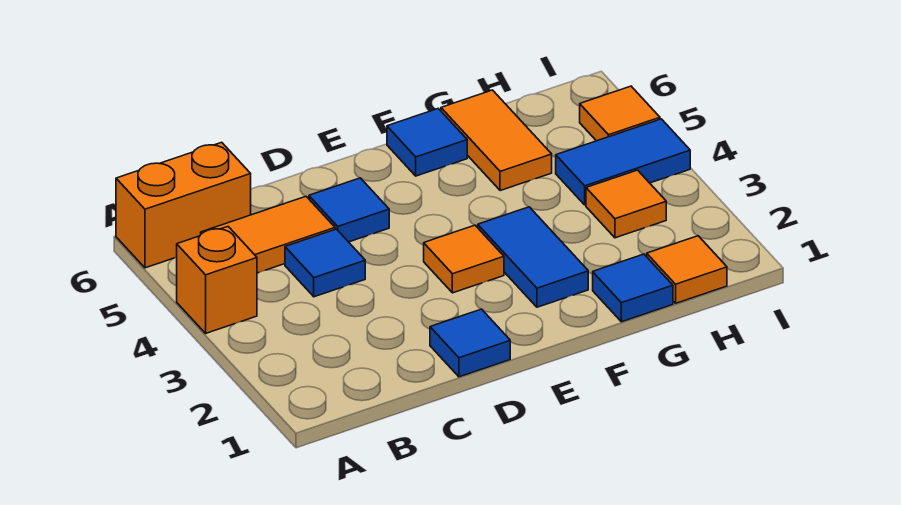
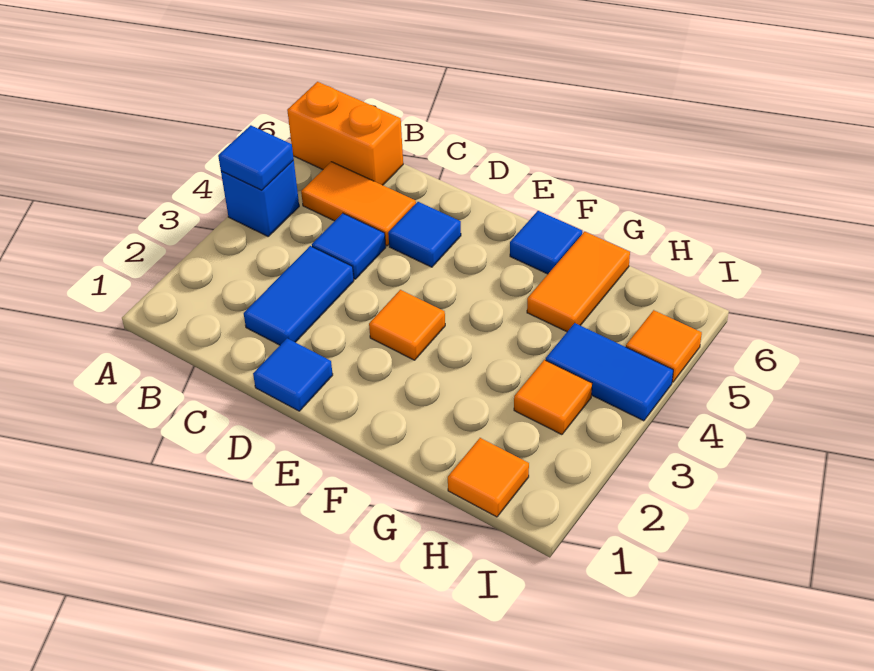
orange 1x1 brick [177,227,257,333] -> blue 1x1 brick [221,161,299,236]
blue 1x2 tile [478,207,588,307] -> blue 1x2 tile moved to [244,246,354,345]
blue 1x1 tile [593,254,673,322] -> blue 1x1 tile moved to [218,125,294,190]

